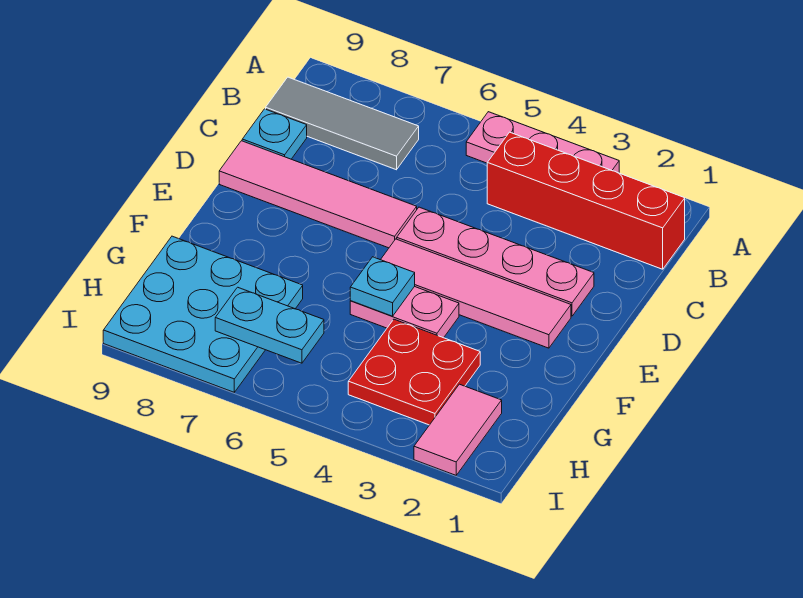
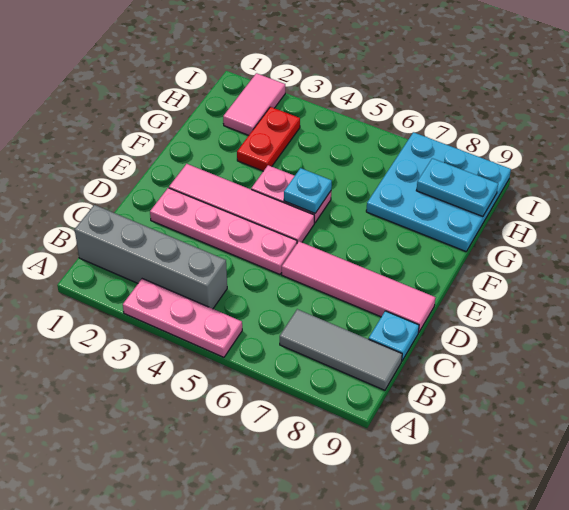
red 1x4 brick [487,132,685,269] -> grey 1x4 brick [75,205,227,309]
red 2x2 plate [348,319,480,425] -> red 1x2 plate [237,107,300,171]
cyan 1x2 plate [215,287,324,363] -> cyan 1x2 plate moved to [416,158,498,217]

